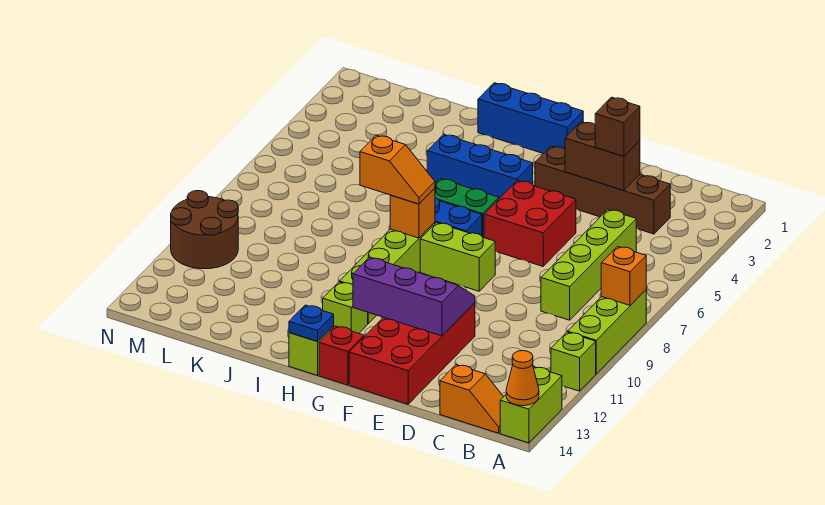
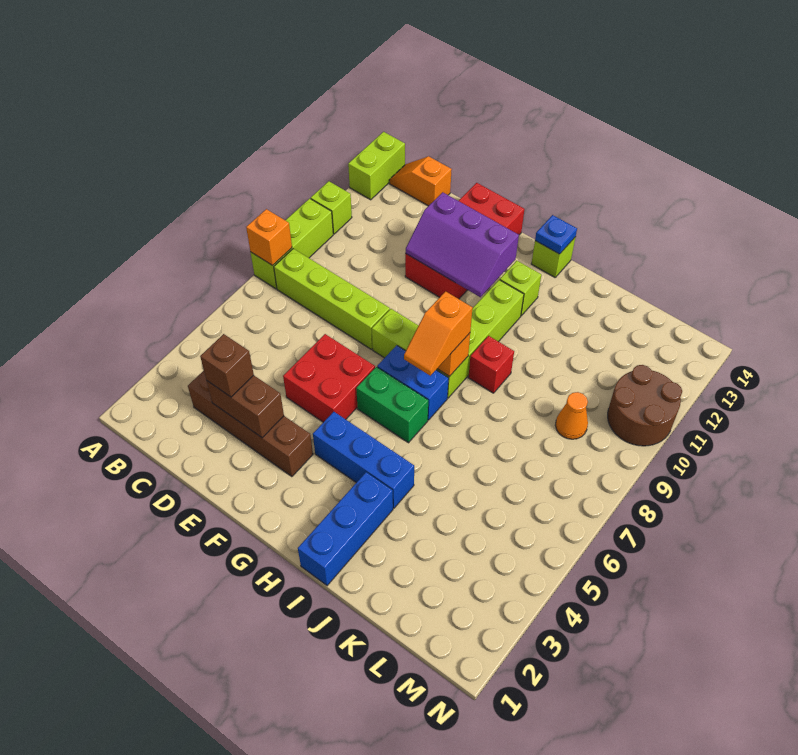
orange 1x1 cone [506,351,539,406] -> orange 1x1 cone moved to [555,392,588,439]
lime 1x4 brick [541,210,636,320] -> lime 1x4 brick turned to [274,249,390,349]
blue 1x3 brick [478,83,583,154] -> blue 1x3 brick turned to [298,472,393,586]
red 1x1 brick [319,326,364,385] -> red 1x1 brick moved to [468,336,514,393]
orange 1x2 slope [360,135,435,204] -> orange 1x2 slope turned to [404,291,472,376]

